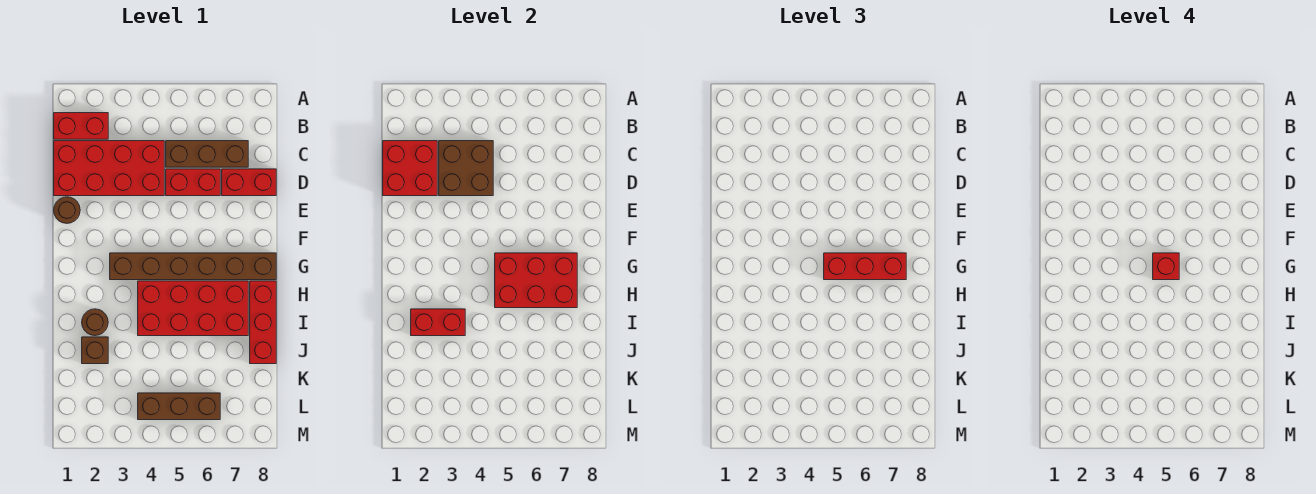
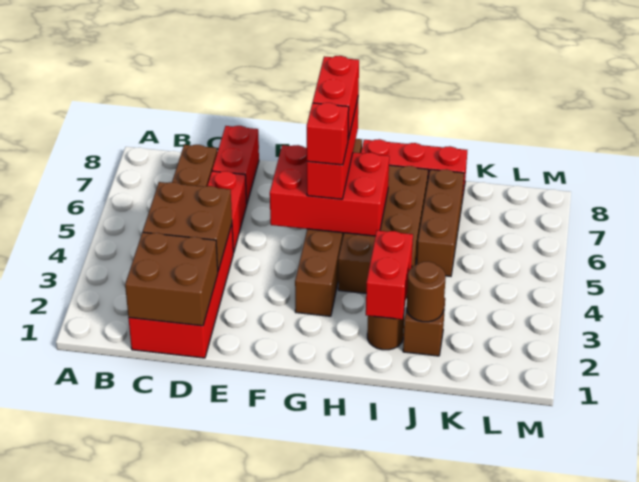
red 1x2 brick [54,113,108,139] -> red 1x2 brick moved to [313,56,359,139]
red 2x2 brick [383,141,437,196] -> brown 2x2 brick [125,232,218,326]
brown 1x1 round brick [54,197,80,223] -> brown 1x1 round brick moved to [407,261,446,322]
red 2x3 brick [495,253,577,308] -> red 2x3 brick turned to [270,145,389,236]
red 2x4 brick [138,281,248,336] -> brown 2x4 brick [338,165,428,298]
brown 1x3 brick [138,393,220,420] -> brown 1x3 brick moved to [417,169,464,276]

